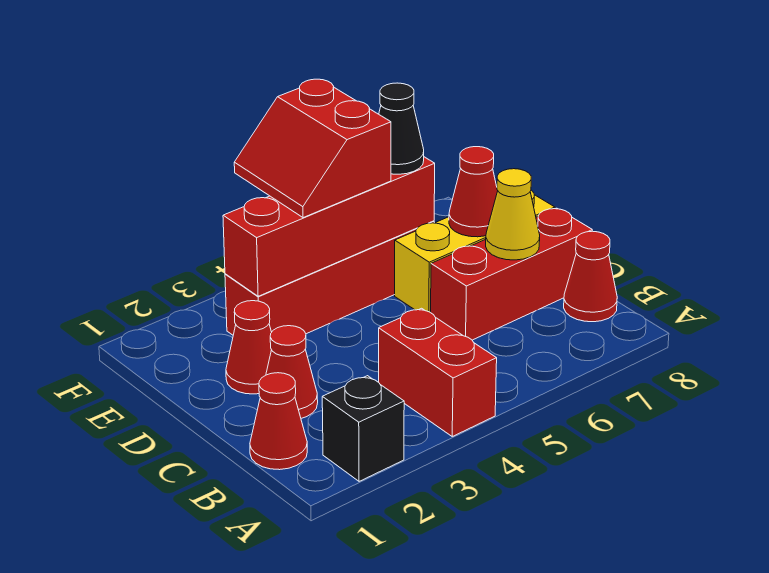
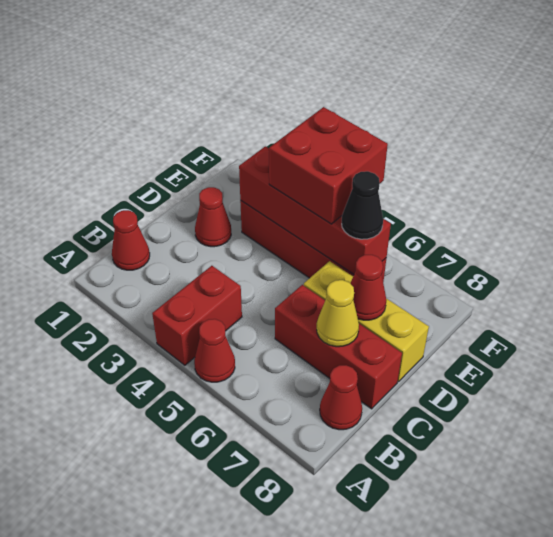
black 1x1 brick [322,376,404,481] -> none
red 1x1 cone [266,326,318,418] -> red 1x1 cone moved to [194,319,235,382]
red 2x2 slope [234,79,391,218] -> red 2x2 brick [269,107,388,224]

